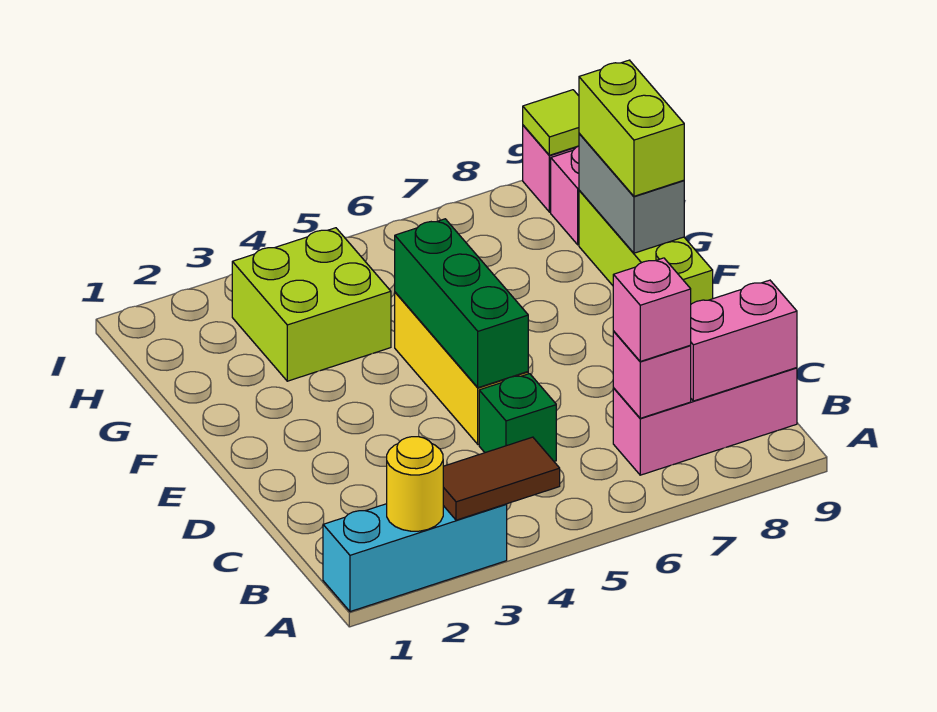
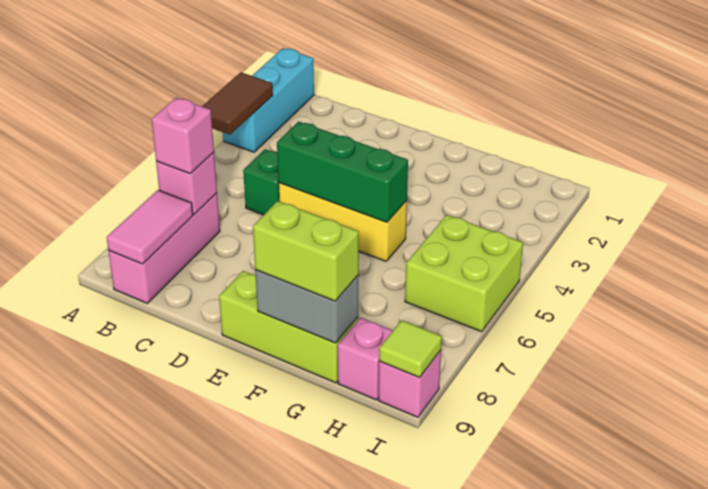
yellow 1x1 round brick [387,437,443,531] -> none
pink 1x2 brick [691,280,797,401] -> pink 1x2 tile [107,190,193,264]
lime 2x2 brick [232,228,391,381] -> lime 2x2 brick moved to [405,215,523,332]

